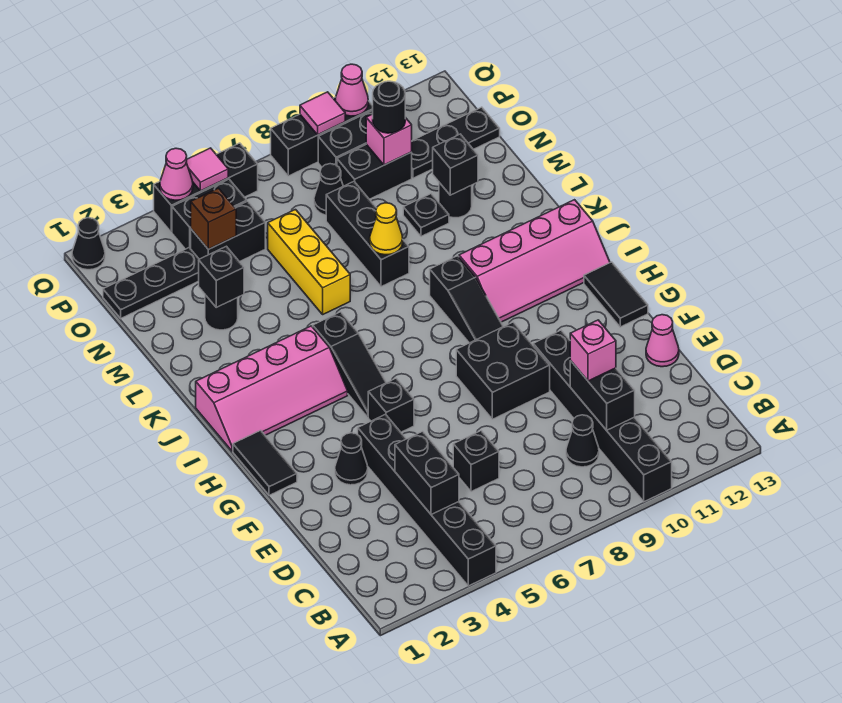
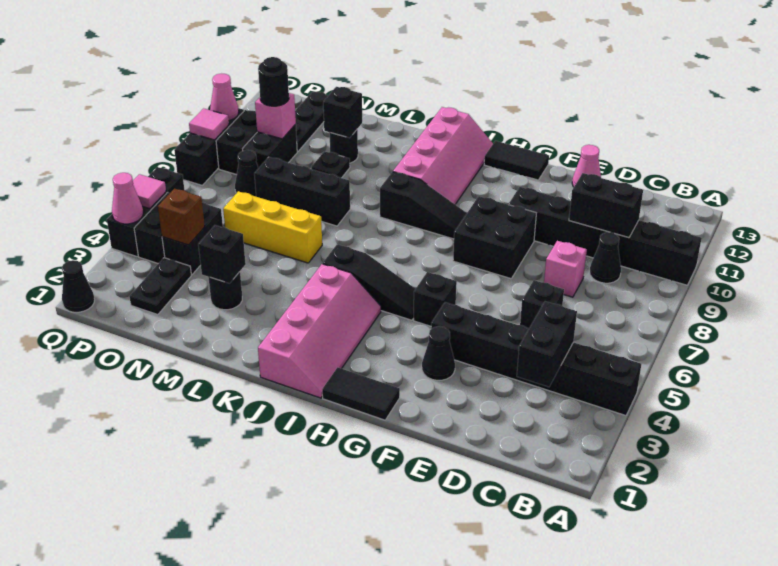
black 1x2 brick [395,431,459,515] -> black 1x2 brick turned to [517,301,577,387]
pink 1x1 brick [570,320,616,381] -> pink 1x1 brick moved to [544,241,587,297]
yellow 1x1 cone [370,203,403,255] -> none
black 1x3 plate [103,248,199,318] -> black 1x2 plate [129,258,191,315]

